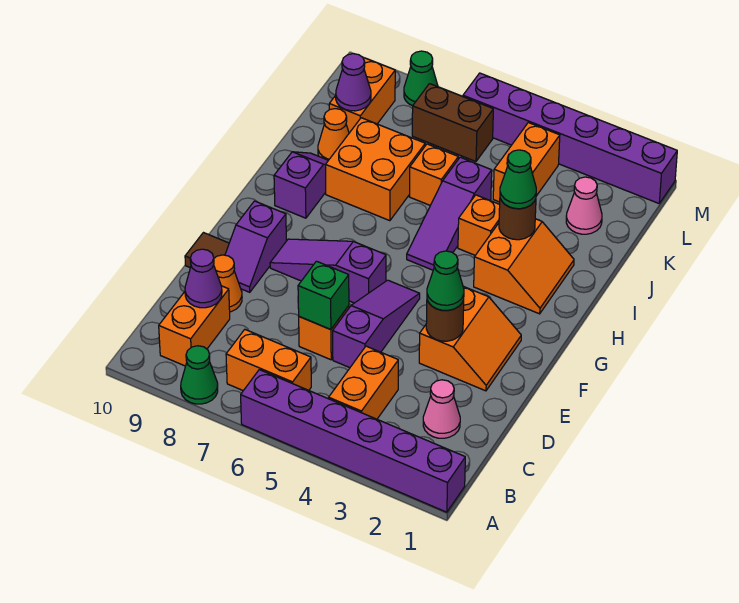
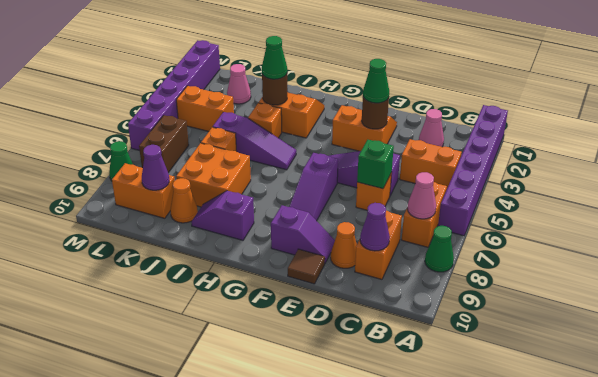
none -> pink 1x1 cone [407,172,436,219]
orange 1x2 brick [159,286,230,366] -> orange 1x2 brick turned to [355,211,402,279]

